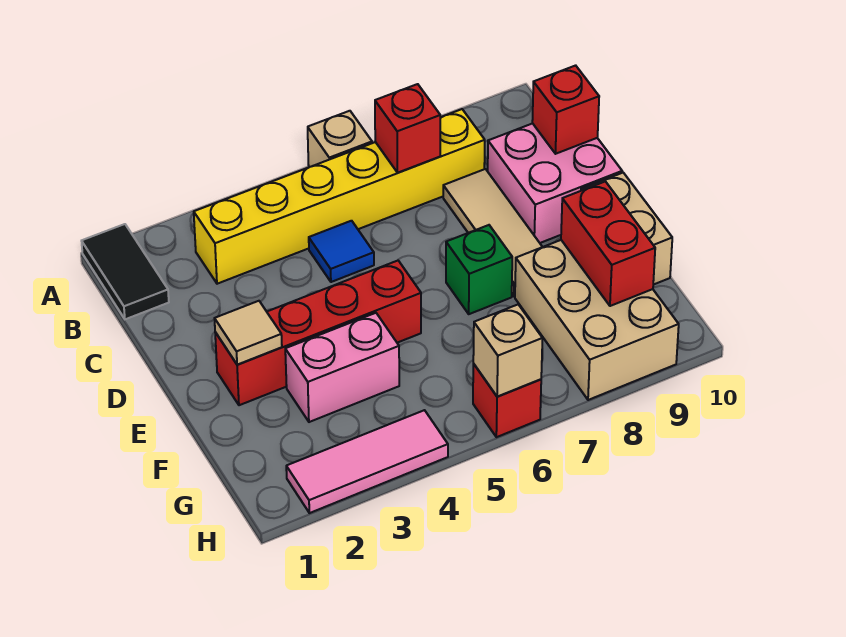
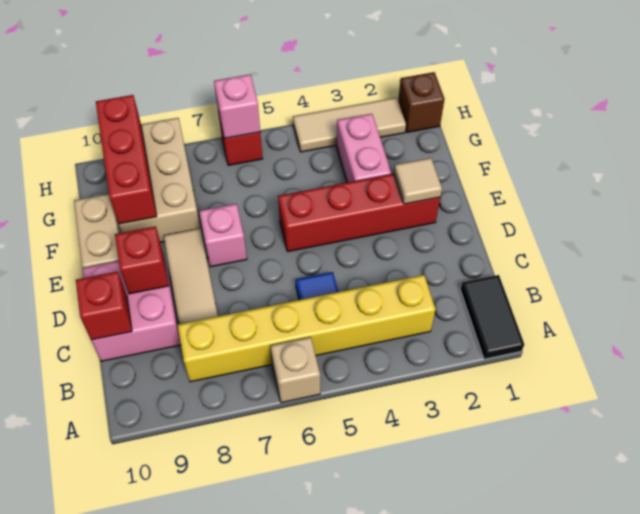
red 1x1 brick [375,84,440,173] -> red 1x1 brick moved to [115,226,169,294]
green 1x1 brick [446,225,512,314] -> pink 1x1 brick [199,204,247,267]
pink 1x2 brick [285,313,399,422] -> pink 1x2 brick turned to [337,114,391,183]
red 1x2 brick [561,181,655,306] -> red 1x3 brick [96,95,157,224]
none -> brown 1x1 brick [398,72,445,132]
pink 1x3 tile [286,410,448,513] -> tan 1x3 tile [293,98,406,152]
tan 1x1 brick [473,305,542,397] -> pink 1x1 brick [214,75,260,139]

